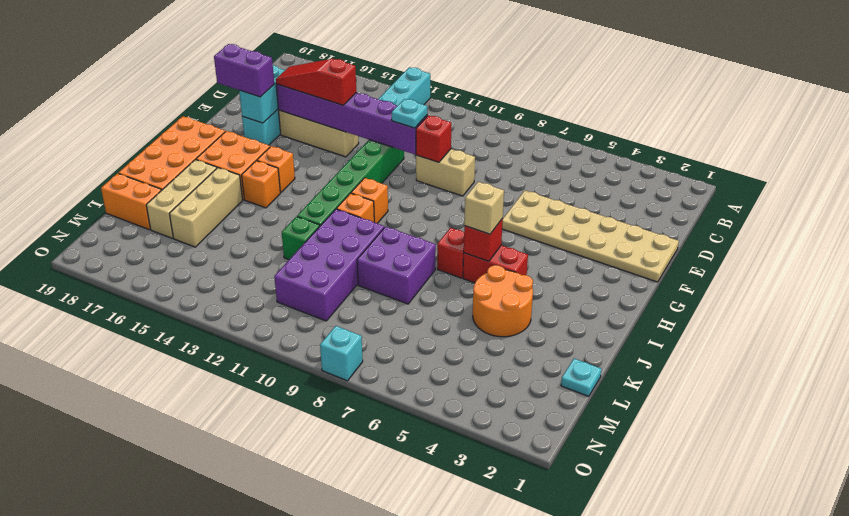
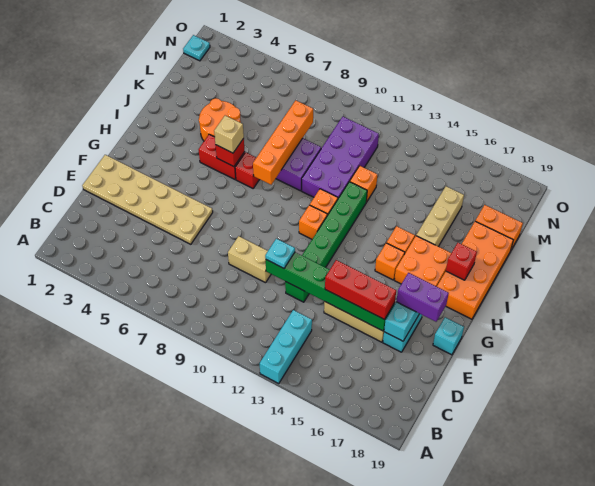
red 1x1 brick [416,115,451,162] -> red 1x1 brick moved to [446,243,477,280]
purple 1x6 brick [276,84,427,154] -> green 1x6 brick [266,252,395,331]
red 1x3 slope [276,59,356,105] -> red 1x3 brick [325,260,396,320]
none -> orange 1x4 brick [253,100,313,185]
tan 1x3 brick [146,160,217,238] -> none
green 1x1 brick [282,217,320,260] -> orange 1x1 brick [350,166,377,202]
cyan 1x1 plate [561,359,601,396] -> cyan 1x1 plate moved to [183,35,210,61]
cyan 1x1 brick [320,326,363,381] -> cyan 1x1 brick moved to [433,317,464,355]

